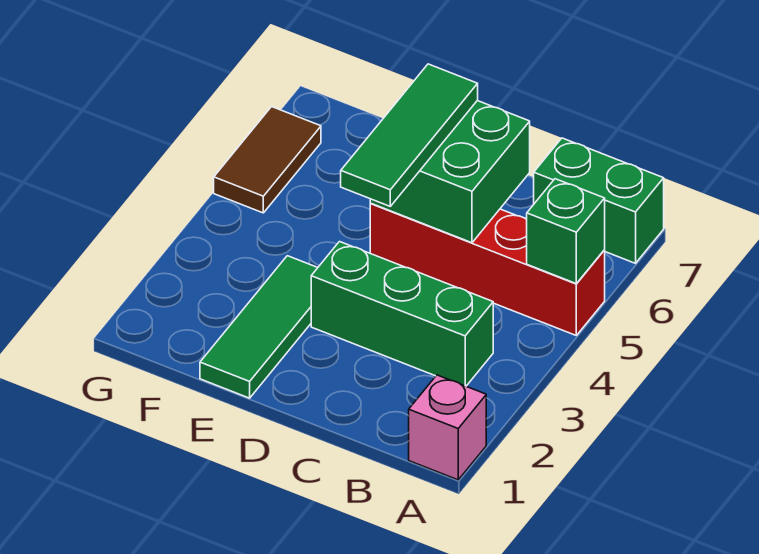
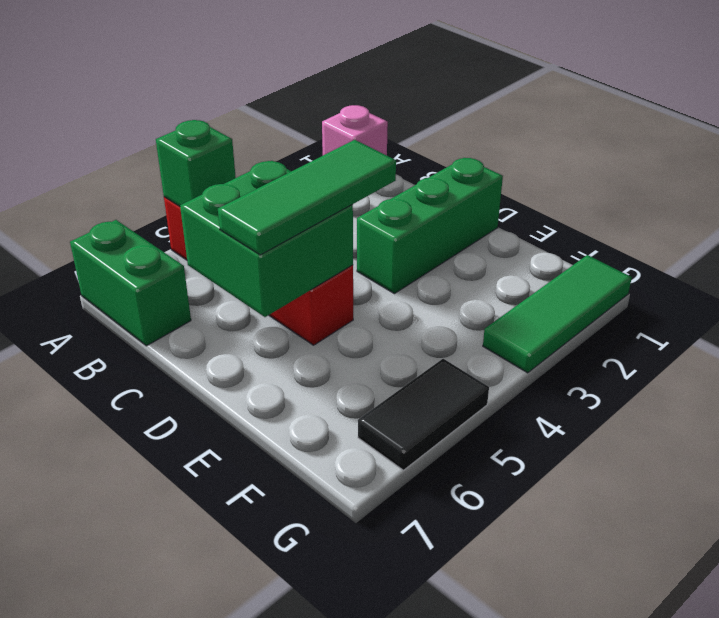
green 1x3 brick [311,242,493,386] -> green 1x3 brick turned to [357,158,503,294]
green 1x3 tile [200,256,318,398] -> green 1x3 tile moved to [483,255,632,373]
brown 1x2 tile [214,107,321,213] -> black 1x2 tile [358,359,489,470]

